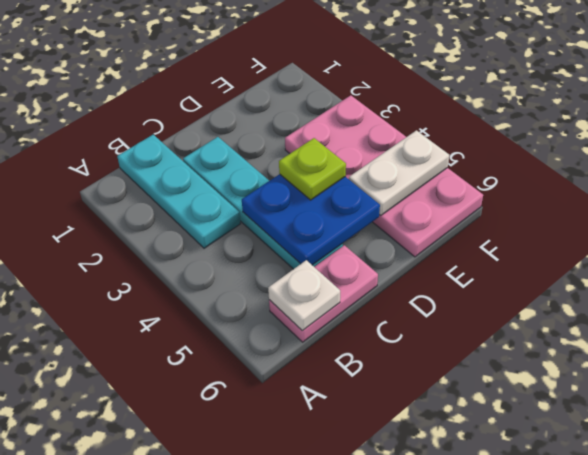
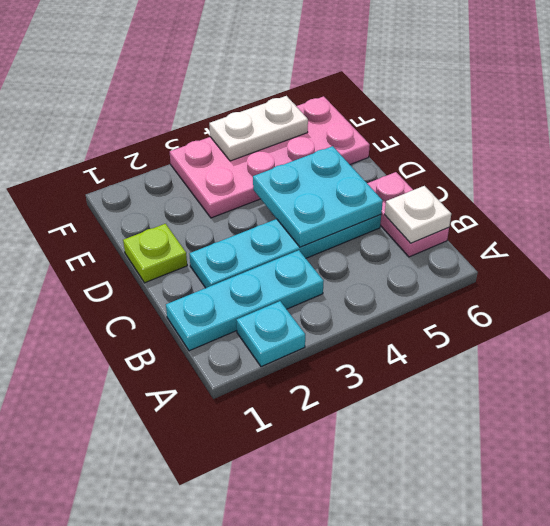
none -> cyan 1x1 plate [236,301,305,367]
blue 2x2 plate [242,174,380,265] -> cyan 2x2 plate [253,146,383,247]
lime 1x1 plate [279,138,346,200] -> lime 1x1 plate moved to [123,224,187,283]
white 1x2 plate [349,130,449,216] -> white 1x2 plate turned to [209,96,308,161]

